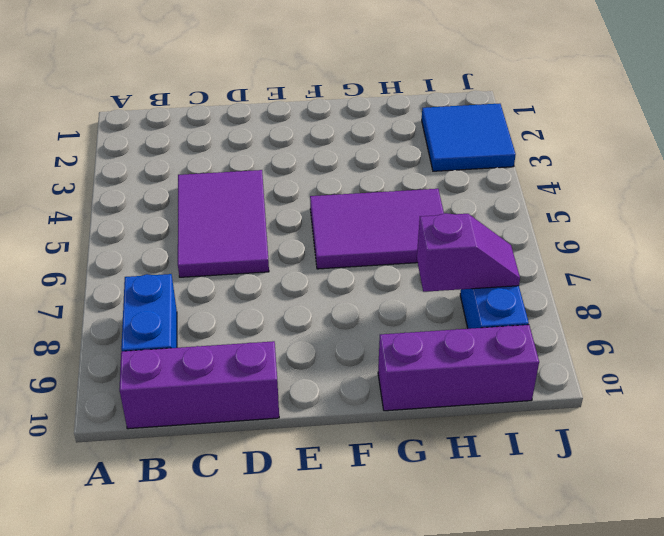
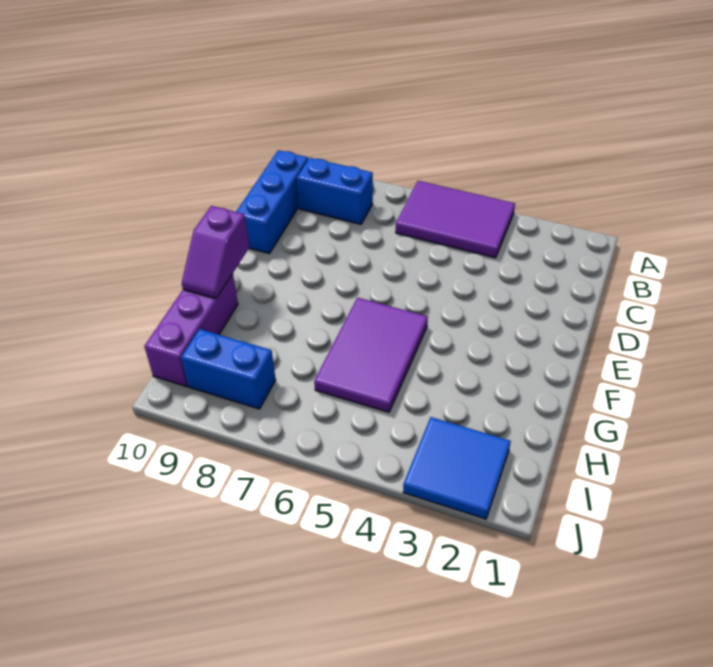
purple 1x3 brick [119,341,279,429] -> blue 1x3 brick [236,150,308,254]
purple 2x3 tile [178,170,269,277] -> purple 2x3 tile moved to [396,181,515,258]
purple 1x2 slope [417,213,520,292] -> purple 1x2 slope moved to [182,206,249,298]

